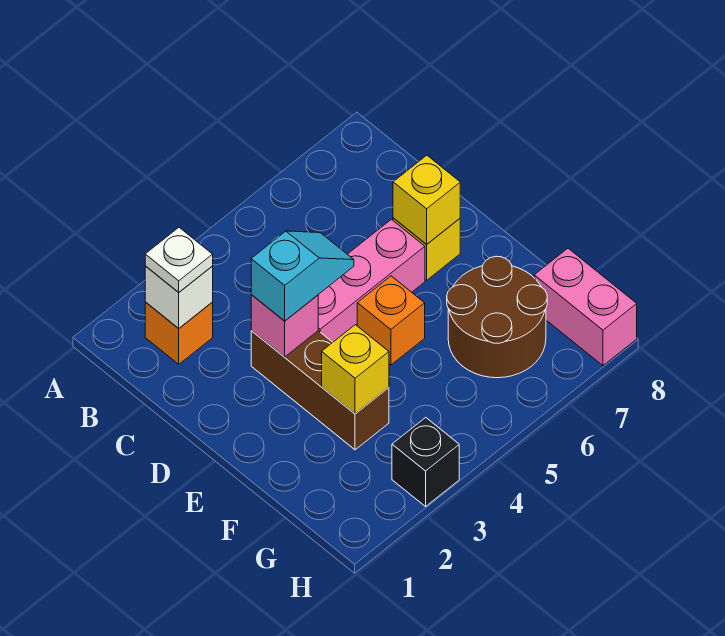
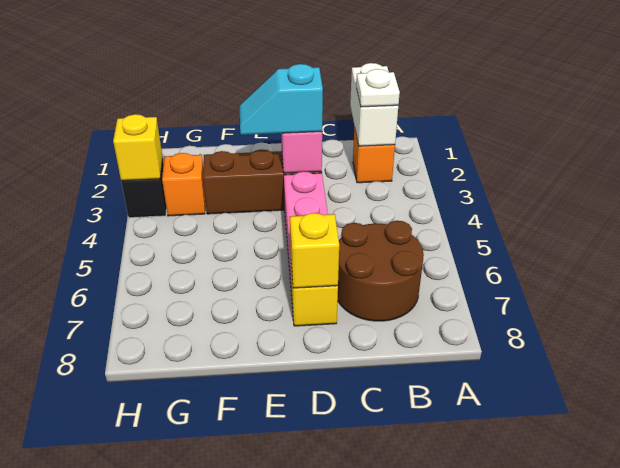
white 1x1 brick [145,266,213,328] -> white 1x2 brick [350,63,398,146]
cyan 1x2 slope [251,231,354,321] -> cyan 1x2 slope turned to [240,64,323,135]
orange 1x1 brick [357,276,425,365] -> orange 1x1 brick moved to [162,153,206,216]
yellow 1x1 brick [322,325,389,414] -> yellow 1x1 brick moved to [113,114,162,181]
brown 2x2 round brick [447,256,547,378] -> brown 2x2 round brick moved to [338,221,424,321]
pink 1x2 brick [534,248,637,366] -> none

